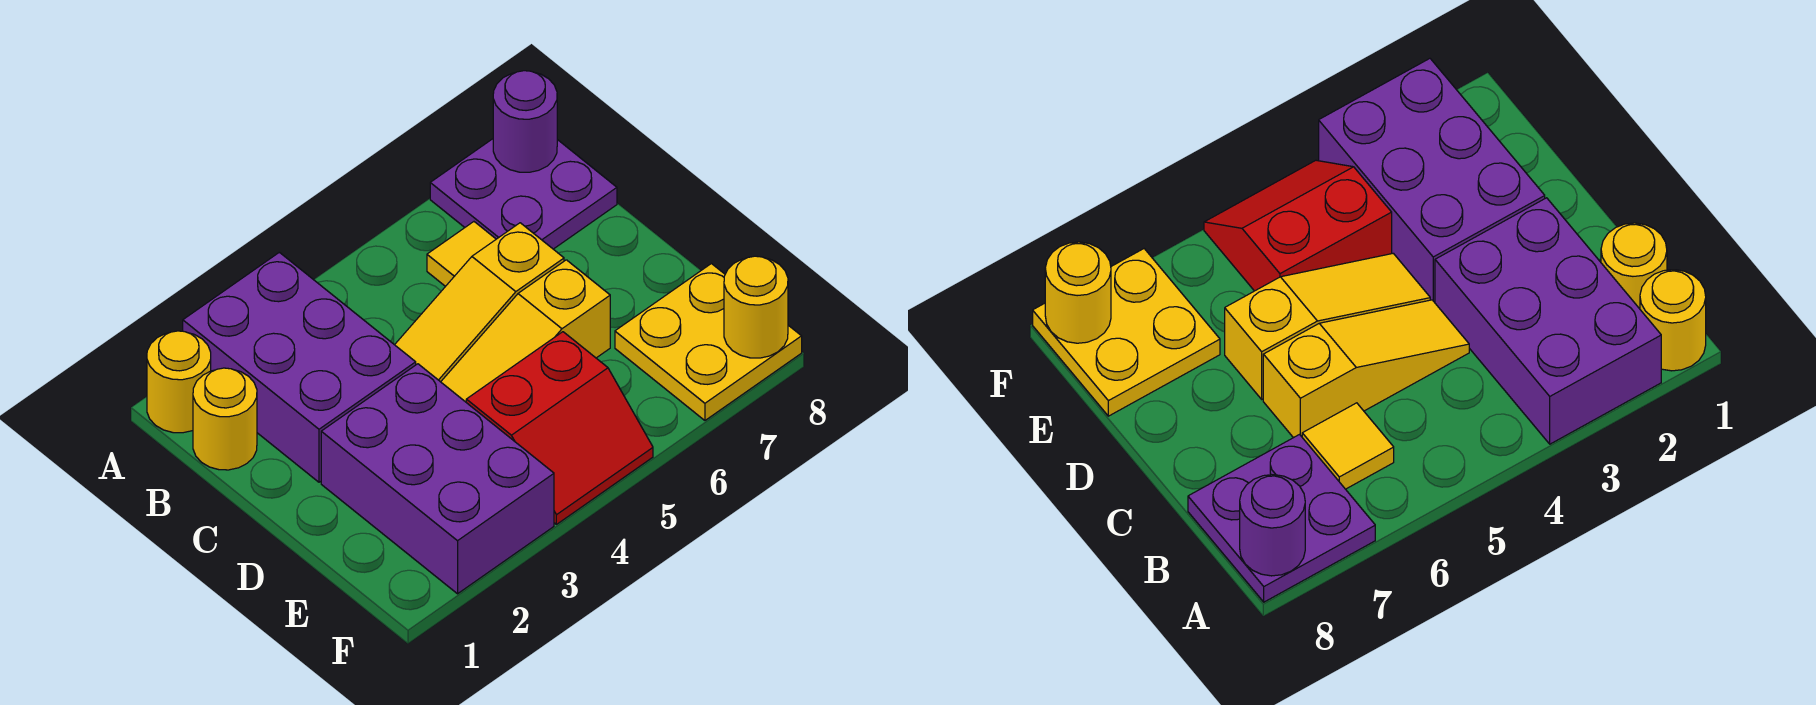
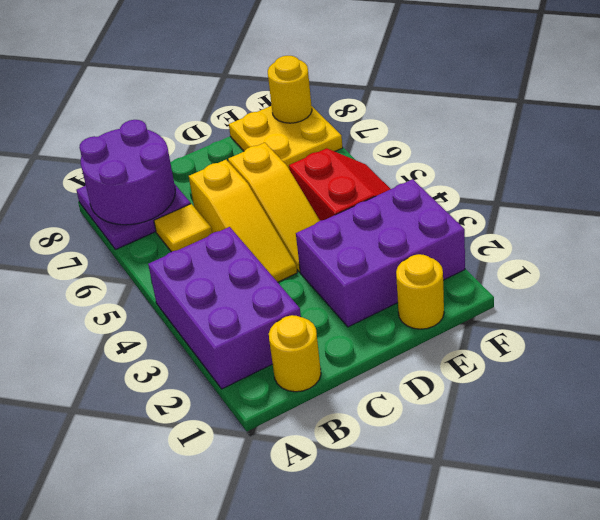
yellow 1x1 round brick [147,331,211,433] -> yellow 1x1 round brick moved to [396,254,444,329]
purple 2x3 brick [183,252,416,482] -> purple 2x3 brick turned to [148,227,301,389]
purple 1x1 round brick [493,71,557,172] -> purple 2x2 round brick [79,120,175,225]

